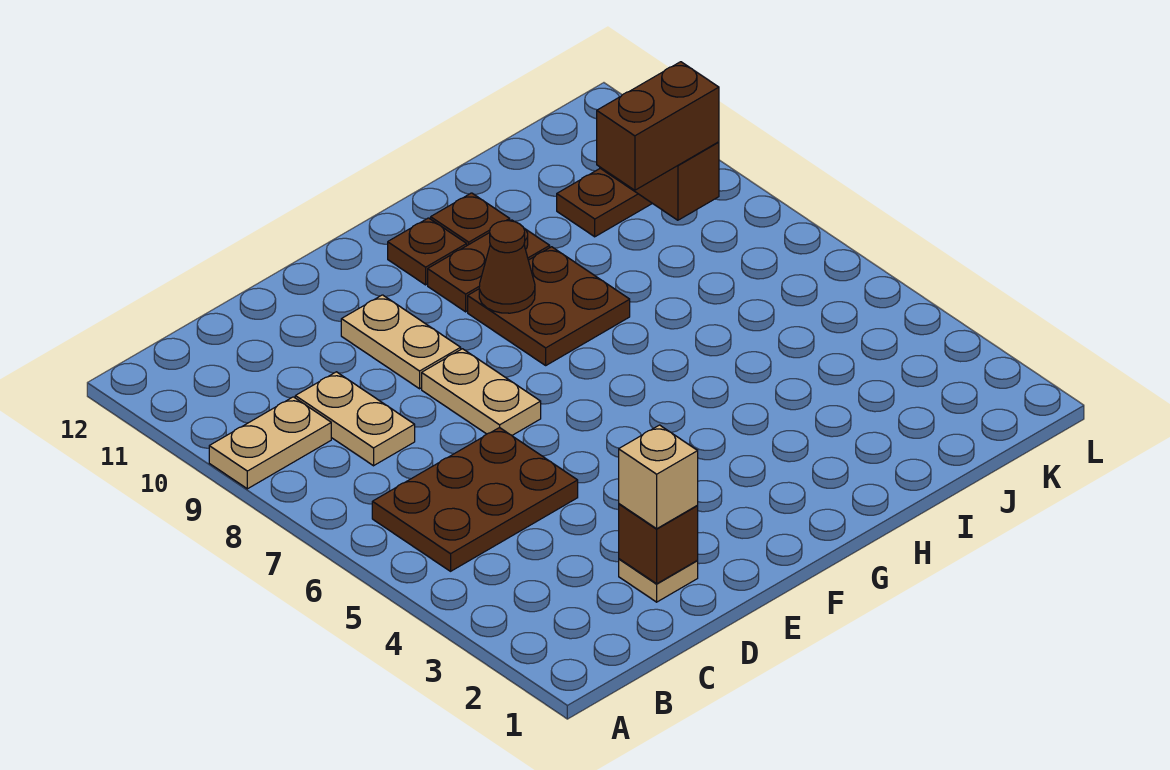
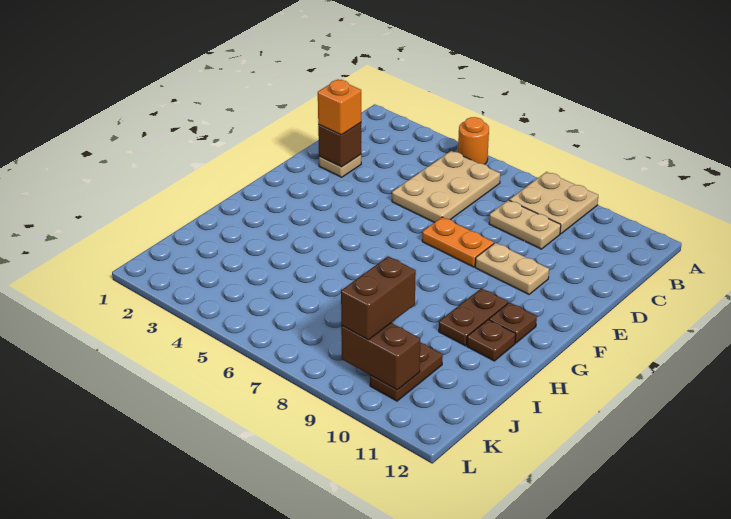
none -> orange 1x1 round brick [458,117,489,164]
tan 1x2 plate [209,397,331,489] -> tan 2x2 plate [509,172,598,234]
brown 2x3 plate [372,427,578,571] -> tan 2x3 plate [392,151,500,223]
tan 1x1 brick [619,425,698,529] -> orange 1x1 brick [318,80,361,135]
tan 1x2 plate [422,349,541,435] -> orange 1x2 plate [422,217,494,267]
brown 2x2 plate [468,247,630,365] -> none
brown 1x1 cone [479,221,535,313] -> none

